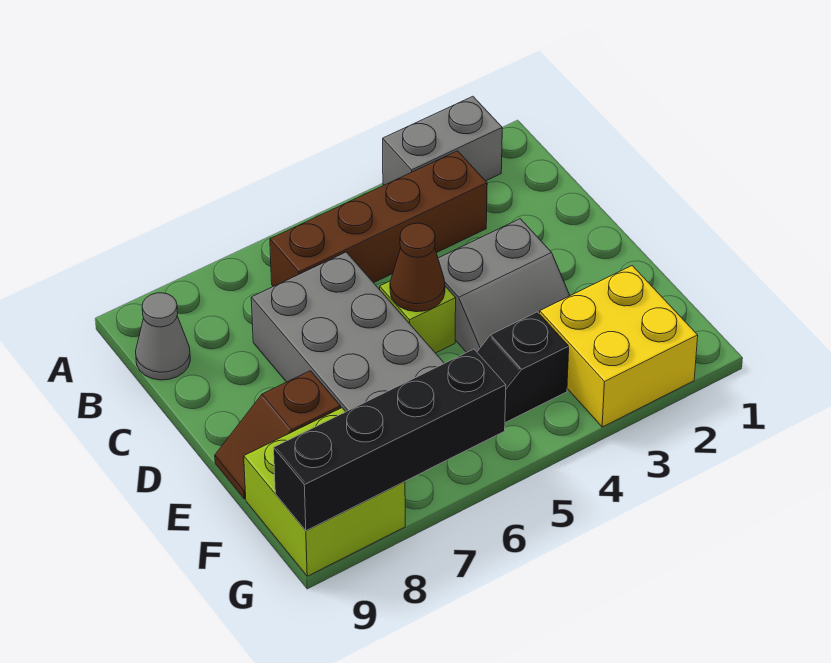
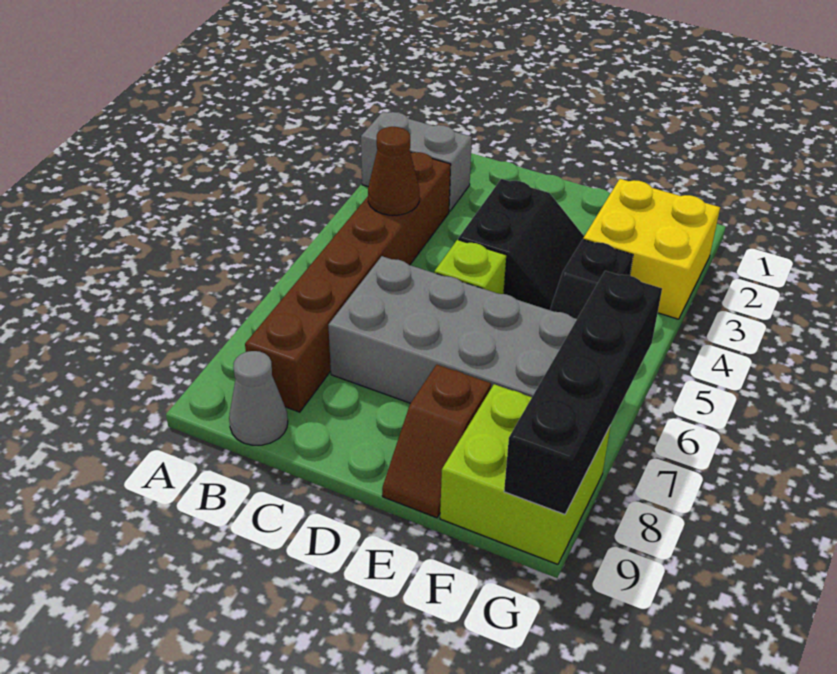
grey 1x2 brick [383,96,502,185] -> grey 1x2 brick turned to [361,112,472,212]
brown 1x4 brick [270,151,487,286] -> brown 1x6 brick [245,152,451,412]
grey 2x2 slope [438,219,570,353] -> black 2x2 slope [458,179,584,310]
brown 1x1 cone [390,223,445,312] -> brown 1x1 cone moved to [368,127,419,215]

